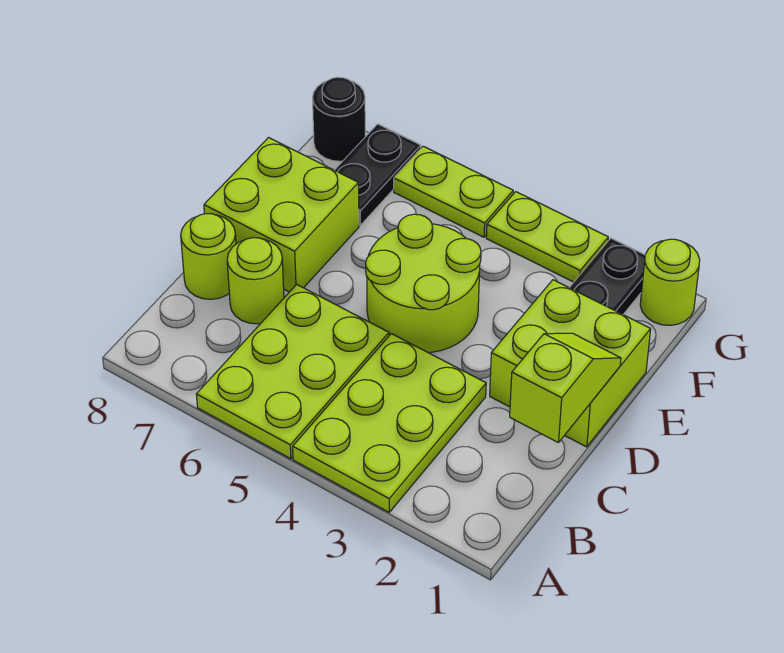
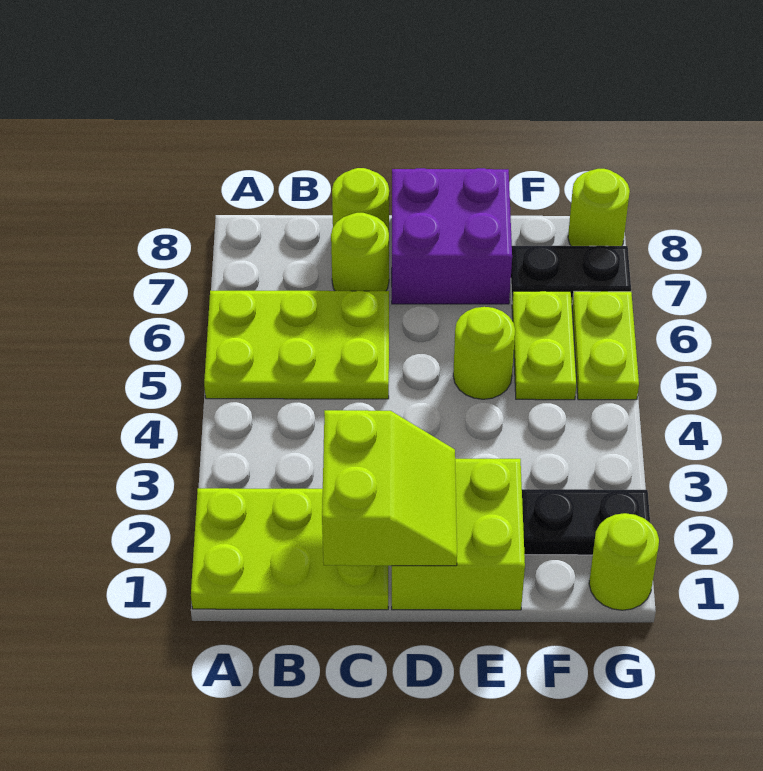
lime 2x3 plate [293,334,486,512] -> lime 2x3 plate moved to [191,488,388,610]
lime 1x2 slope [510,333,621,443] -> lime 2x2 slope [322,410,457,566]
lime 2x2 round brick [366,214,481,353] -> lime 1x1 round brick [453,307,515,399]
lime 2x2 brick [204,138,359,292] -> purple 2x2 brick [392,168,512,304]
lime 1x2 plate [486,192,608,282] -> lime 1x2 plate moved to [512,291,576,400]
black 1x1 round brick [313,77,365,161] -> lime 1x1 round brick [568,169,630,246]

